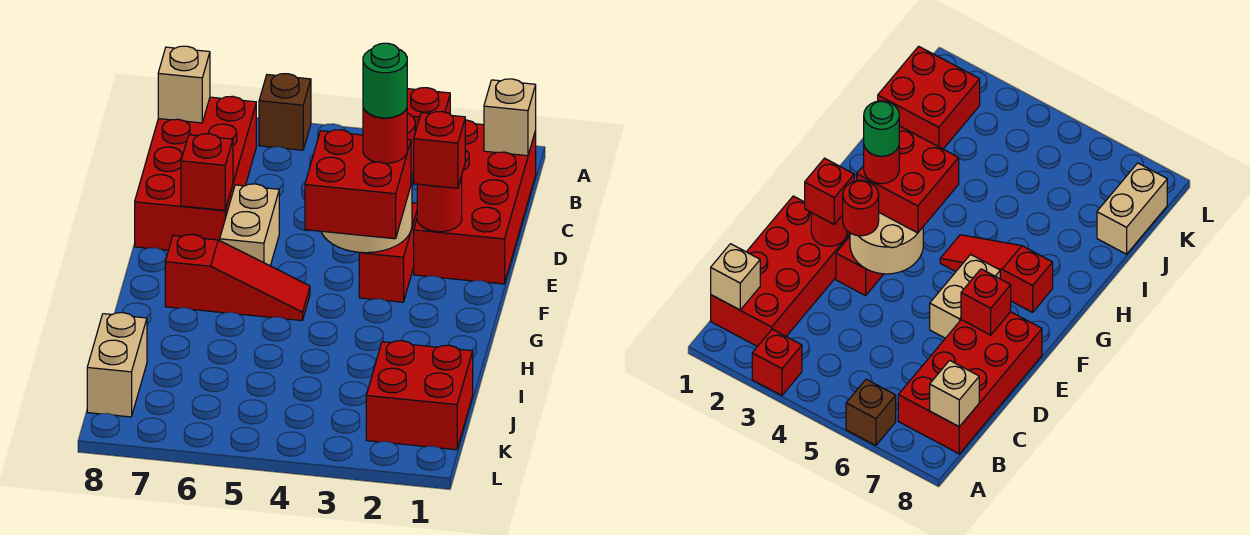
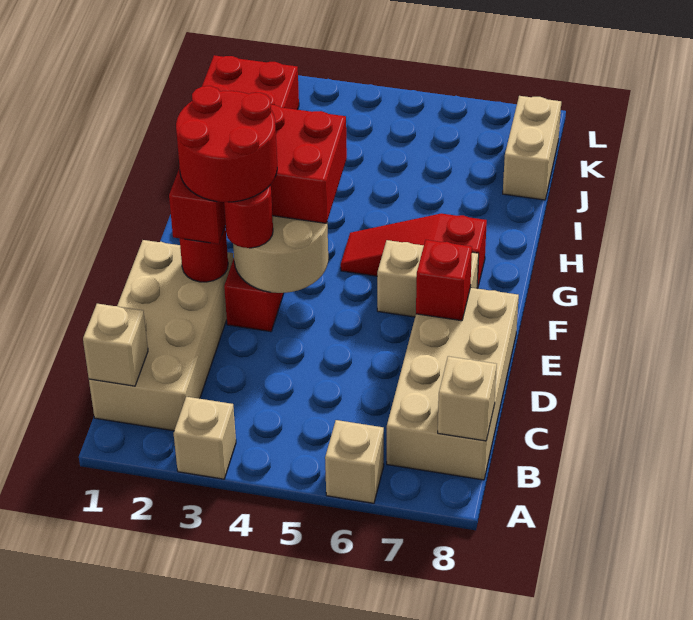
red 1x1 brick [407,88,450,132] -> tan 1x1 brick [174,397,236,479]
brown 1x1 brick [259,74,311,150] -> tan 1x1 brick [325,420,384,503]
red 2x4 brick [414,120,536,284] -> tan 2x4 brick [89,240,234,431]
red 2x4 brick [135,96,256,250] -> tan 2x4 brick [387,288,519,480]
tan 1x2 brick [220,184,279,266] -> tan 1x2 brick turned to [377,240,479,317]
red 1x1 round brick [363,108,407,163] -> red 2x2 round brick [176,86,277,202]
green 1x1 round brick [363,43,407,118] -> none

